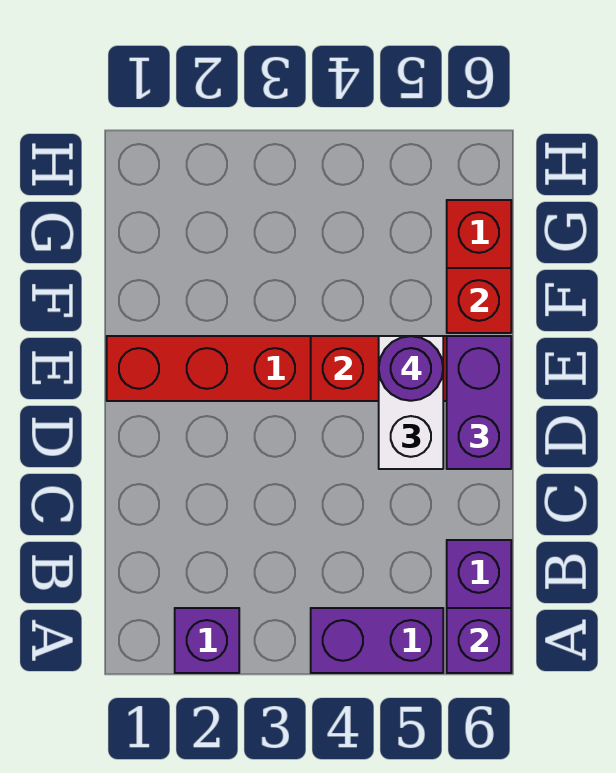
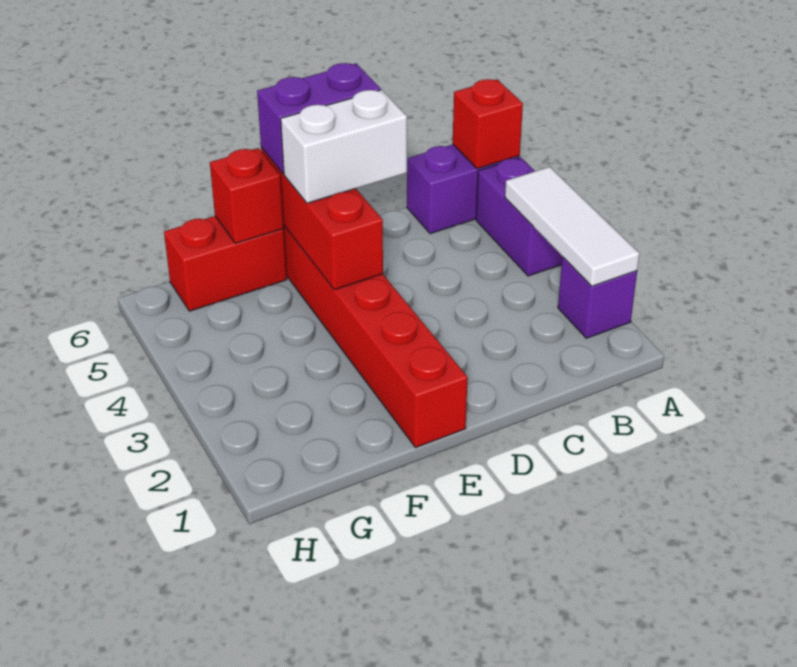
none -> white 1x3 tile [505,167,639,286]
purple 1x1 brick [447,608,511,673] -> red 1x1 brick [453,79,523,169]
purple 1x1 round brick [379,336,443,401] -> none

